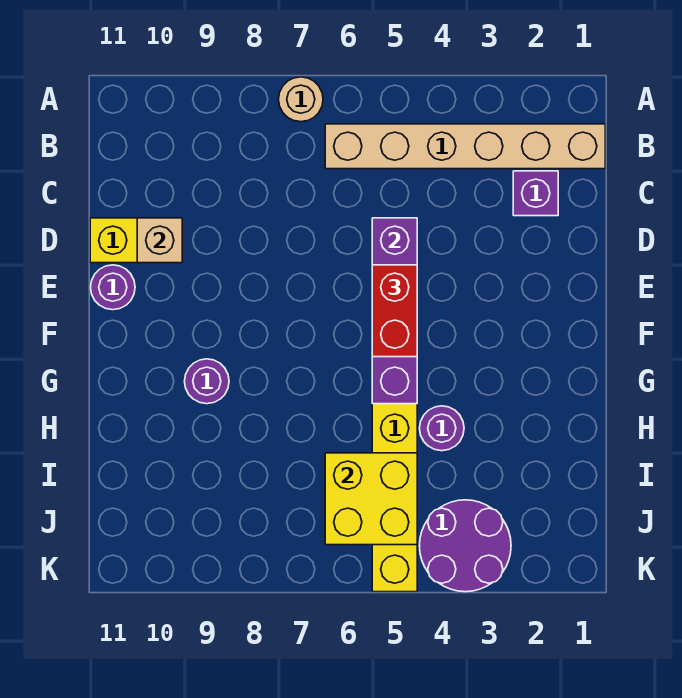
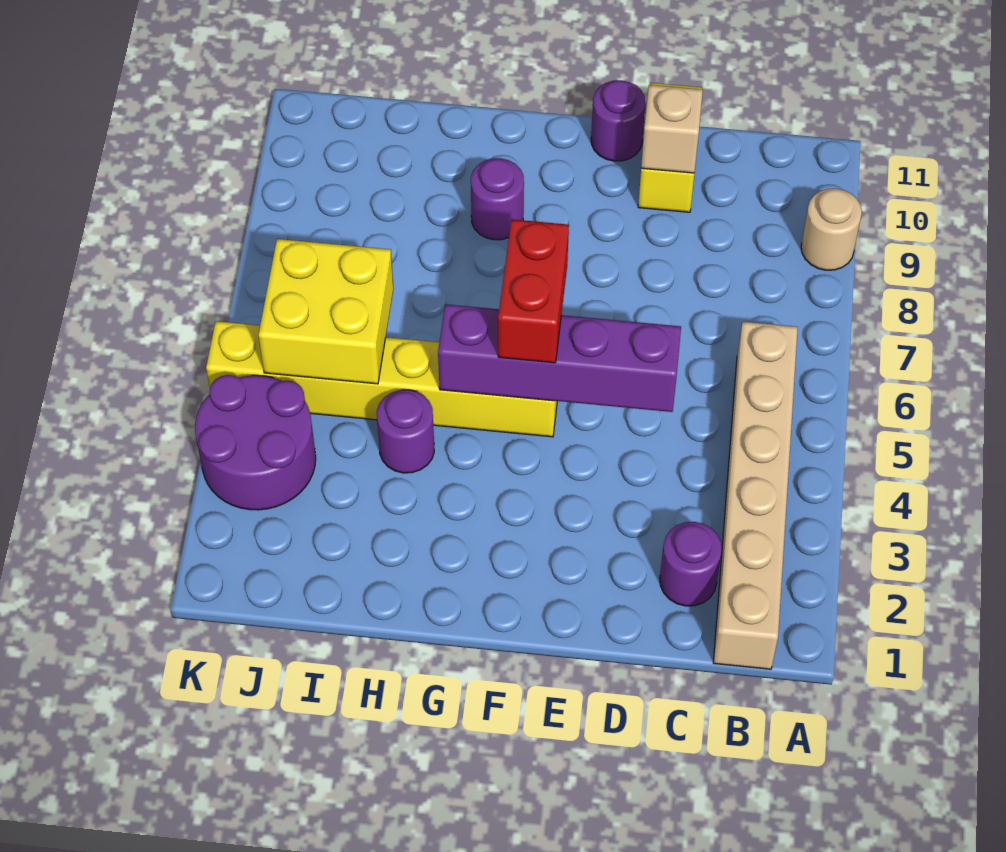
tan 1x1 round brick [278,77,323,122] -> tan 1x1 round brick moved to [801,189,862,270]
purple 1x1 brick [513,171,558,216] -> purple 1x1 round brick [660,522,722,606]
red 1x2 brick [372,265,417,357] -> red 1x2 brick turned to [498,219,569,363]

